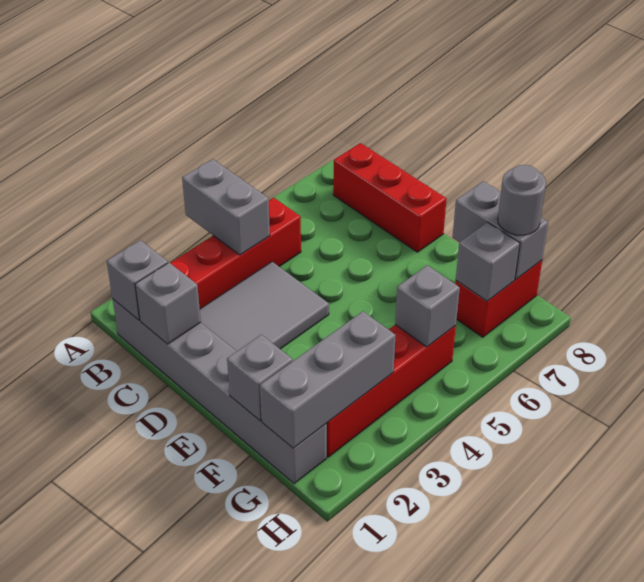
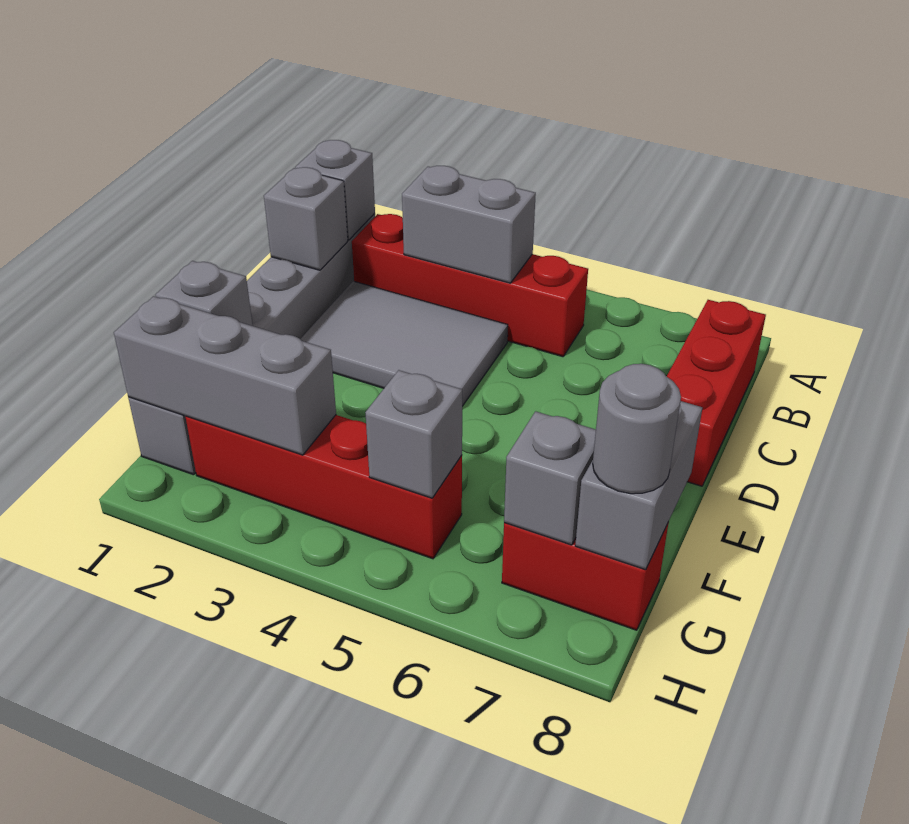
grey 1x2 brick [182,159,270,255] -> grey 1x2 brick turned to [402,166,536,283]

